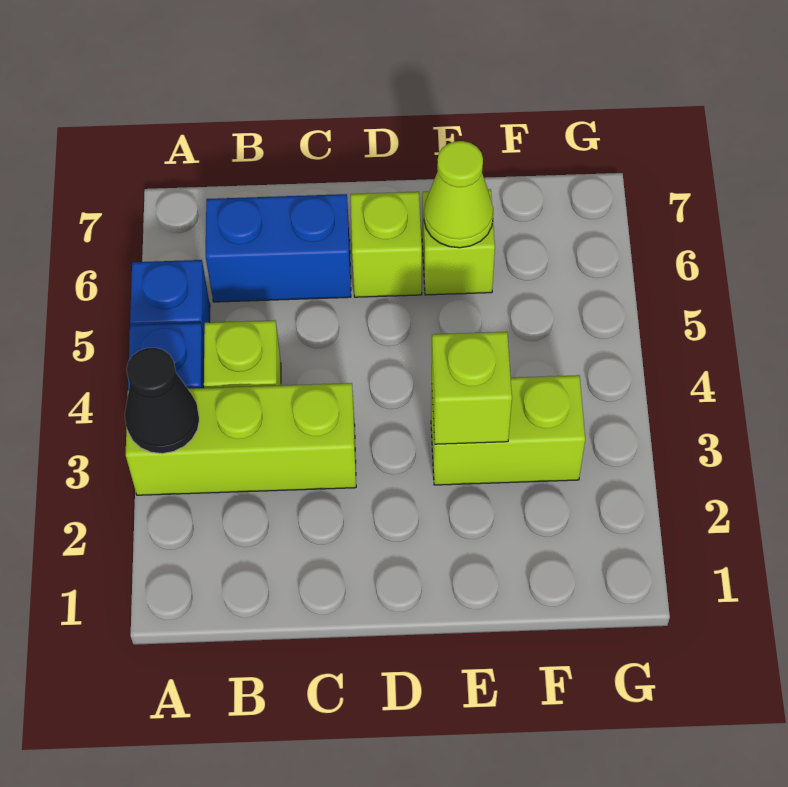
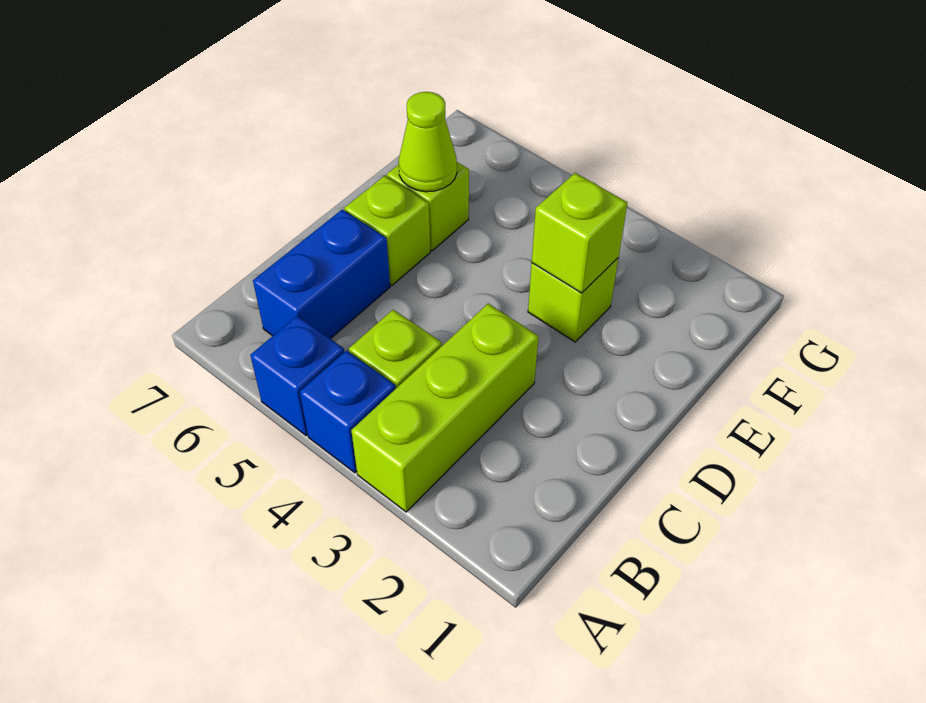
black 1x1 cone [125,348,200,454] -> none
lime 1x2 brick [431,375,585,485] -> lime 1x1 brick [528,258,618,342]

